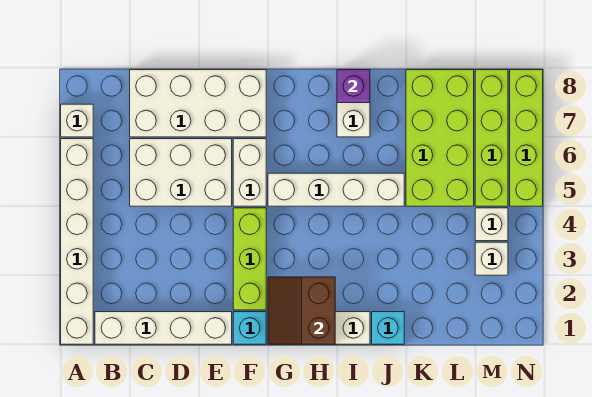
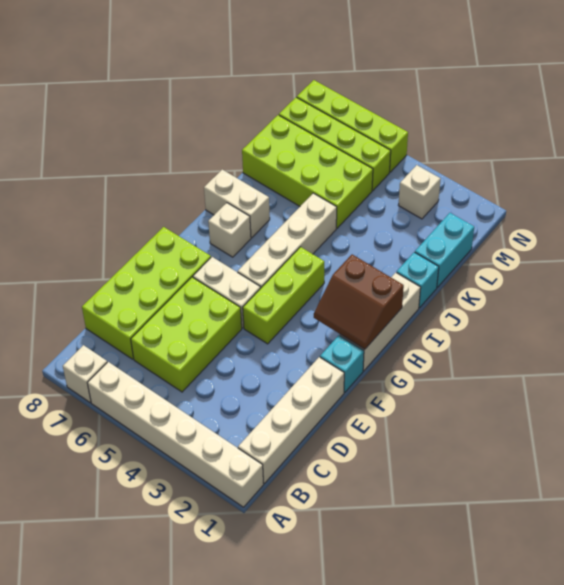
white 2x3 brick [130,139,232,206] -> lime 2x3 brick [131,277,242,392]
white 2x4 brick [130,70,266,137] -> lime 2x4 brick [82,227,211,359]
lime 1x3 brick [233,208,266,310] -> lime 1x3 brick turned to [243,247,324,344]
purple 1x1 brick [337,70,370,103] -> none
none -> cyan 1x2 brick [415,213,474,288]
white 1x1 brick [475,208,508,241] -> white 1x1 brick moved to [208,203,251,257]

